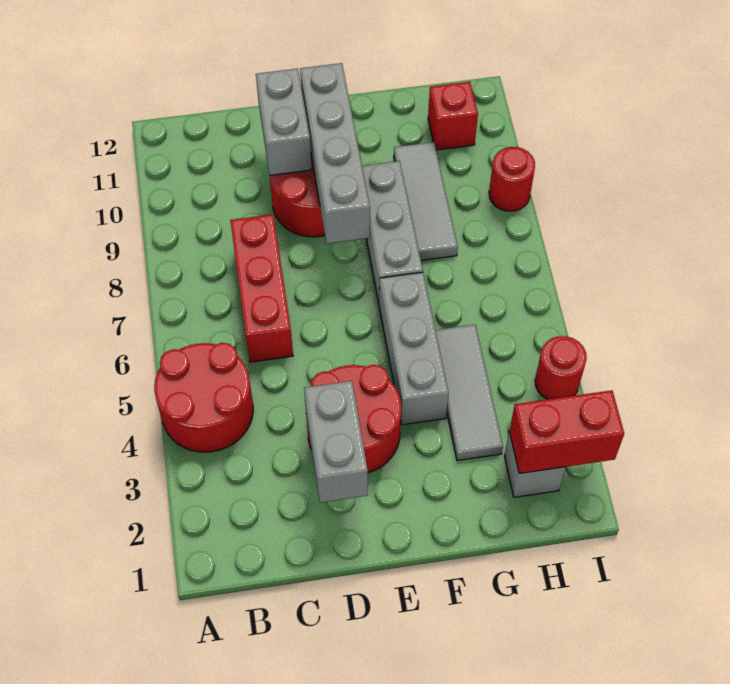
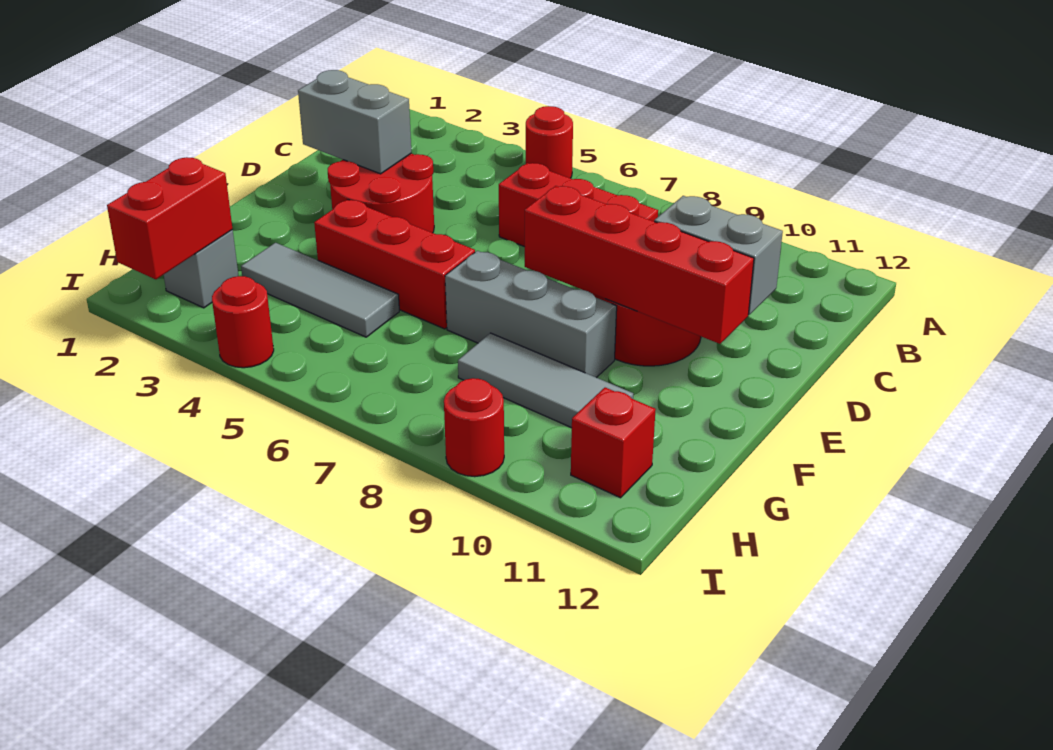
red 2x2 round brick [154,343,253,452] -> red 1x1 round brick [526,106,573,178]
grey 1x4 brick [300,63,370,243] -> red 1x4 brick [525,186,754,344]
grey 1x3 brick [379,272,449,425] -> red 1x3 brick [314,199,475,329]

